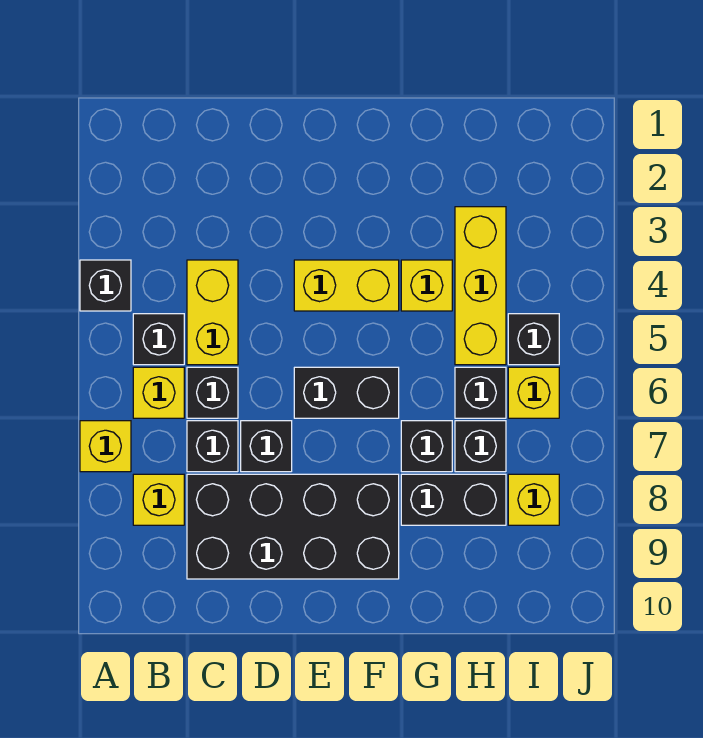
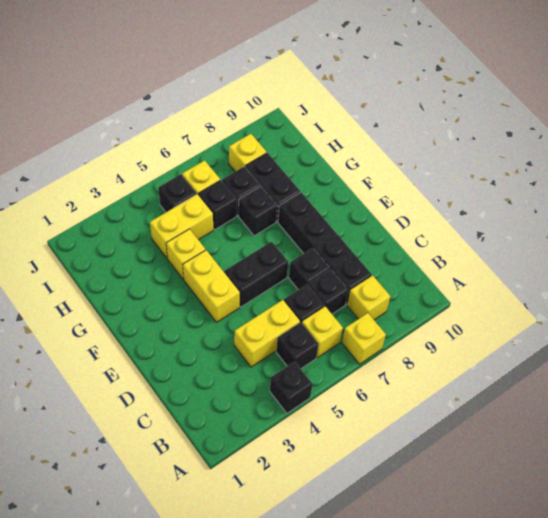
black 2x4 brick [187,474,399,579] -> black 1x4 brick [278,192,372,304]
black 1x2 brick [294,367,399,418] -> black 1x2 brick turned to [224,242,288,307]
yellow 1x3 brick [455,207,506,365] -> yellow 1x2 brick [150,194,213,258]

